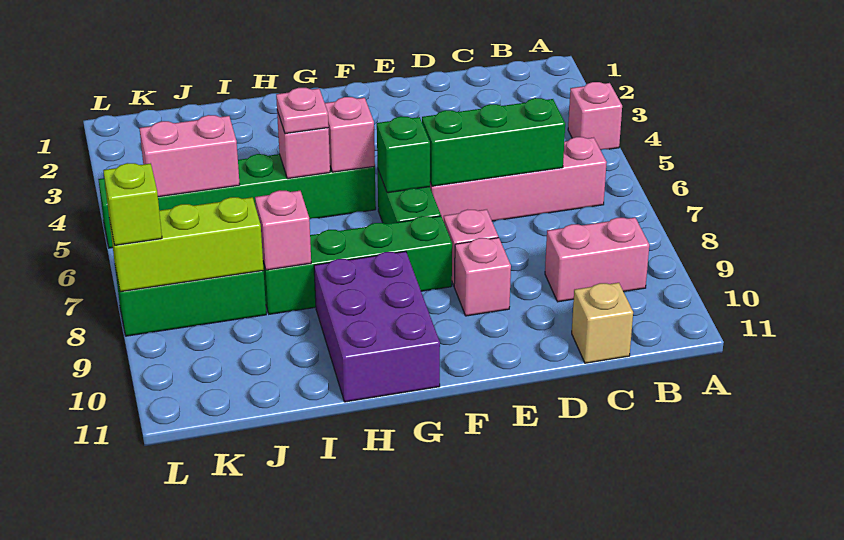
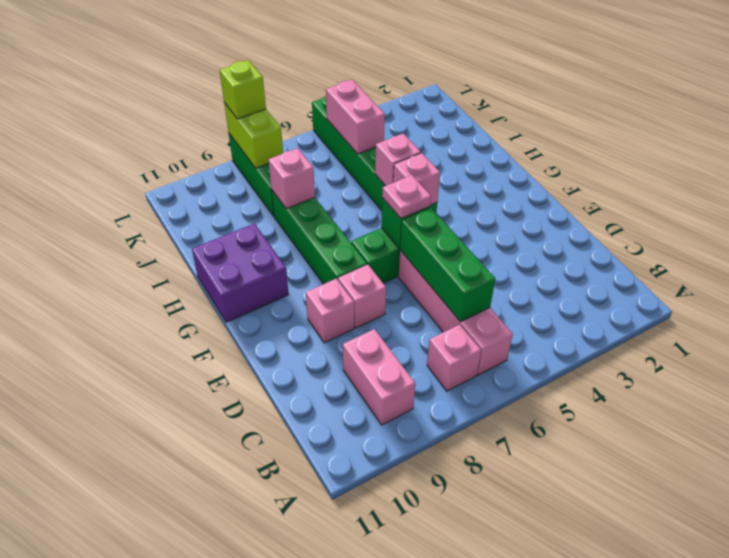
pink 1x1 brick [568,82,622,150] -> pink 1x1 brick moved to [427,324,481,391]
tan 1x1 brick [572,283,633,363] -> none
purple 2x3 brick [314,251,440,402] -> purple 2x2 brick [192,223,289,322]
pink 1x1 plate [276,88,329,134] -> pink 1x1 plate moved to [382,175,431,219]
lime 1x3 brick [110,197,264,292] -> lime 1x2 brick [224,103,283,168]

